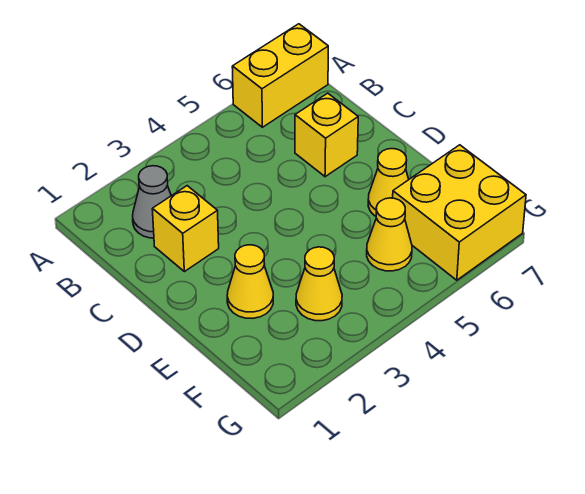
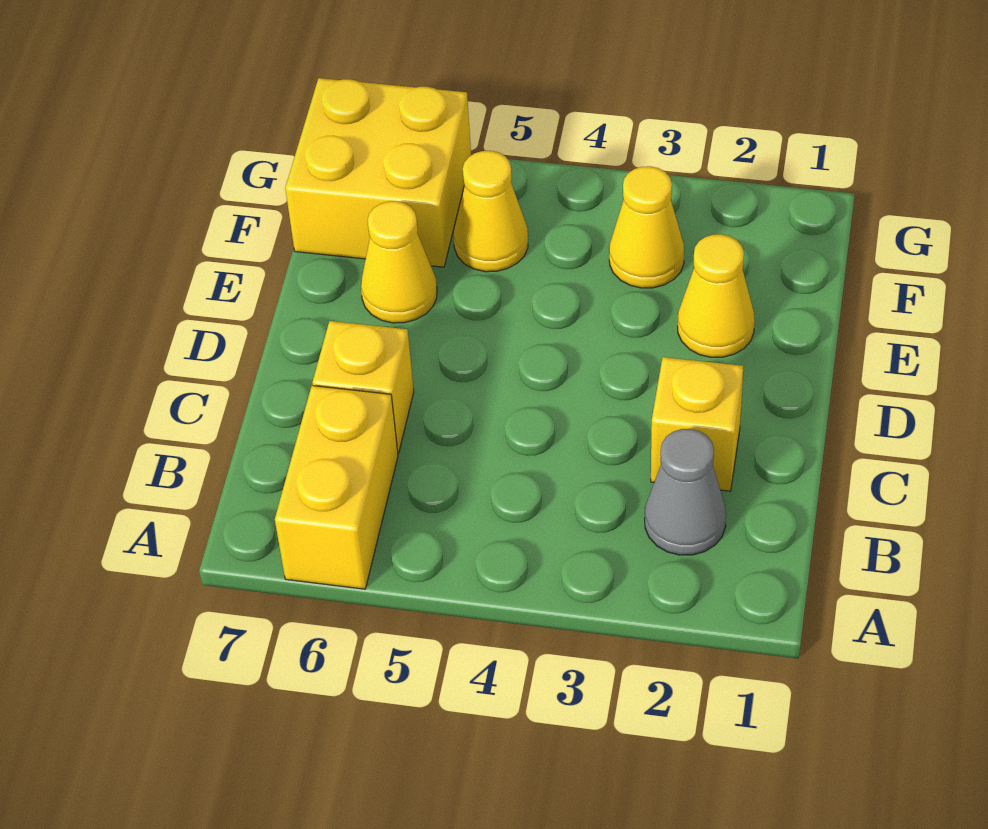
yellow 1x2 brick [232,24,328,127] -> yellow 1x2 brick turned to [275,386,398,589]

